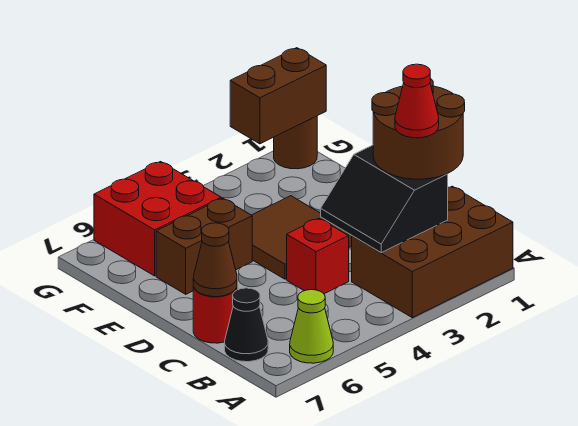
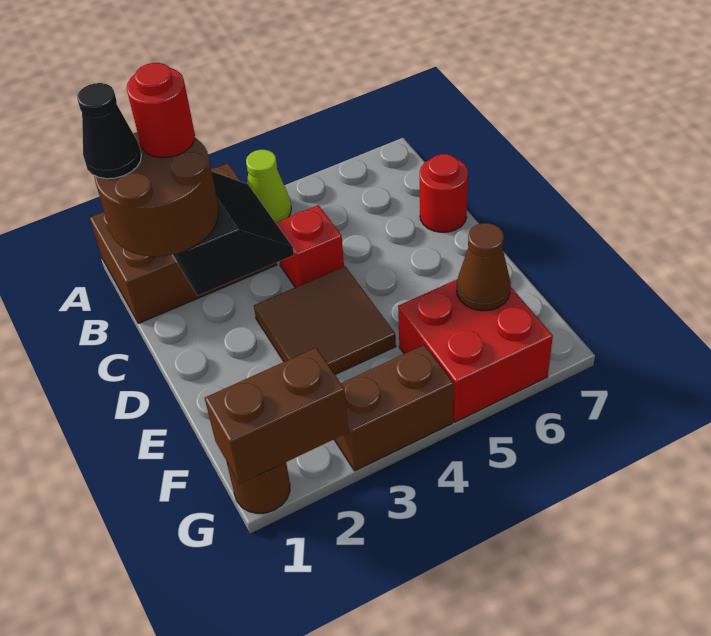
lime 1x1 cone [290,290,333,363] -> lime 1x1 cone moved to [246,150,291,223]
red 1x1 cone [395,64,439,138] -> red 1x1 round brick [127,63,195,158]
black 1x1 cone [225,288,268,362] -> black 1x1 cone moved to [77,83,141,179]
brown 1x1 cone [193,223,237,297] -> brown 1x1 cone moved to [457,223,511,311]
brown 1x2 brick [156,198,252,294] -> brown 1x2 brick moved to [334,345,454,471]

